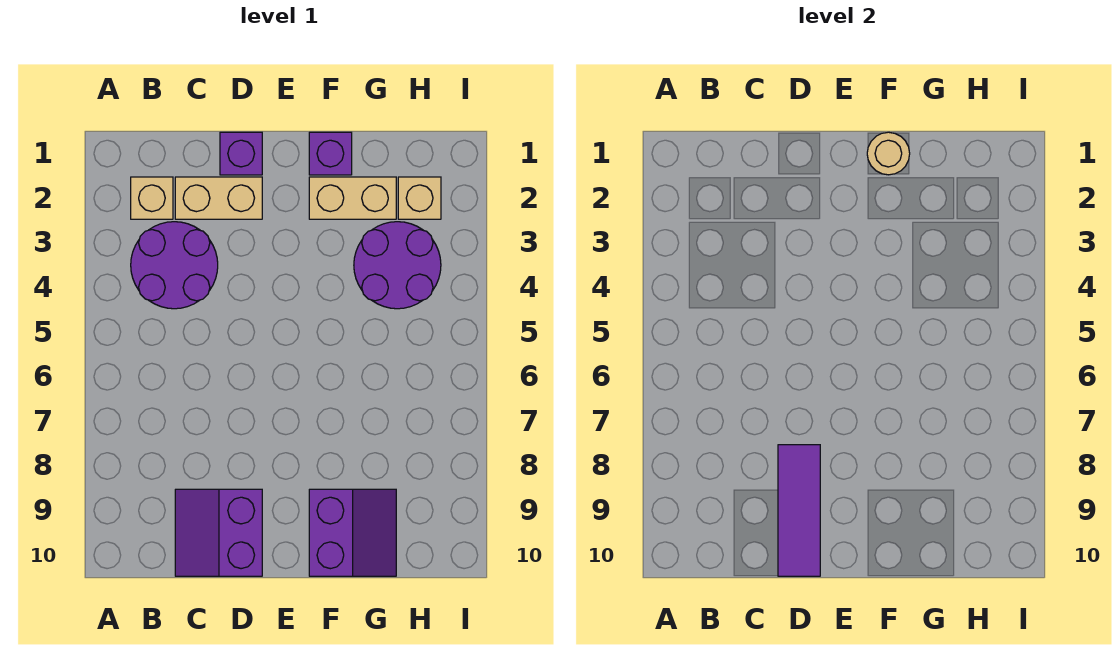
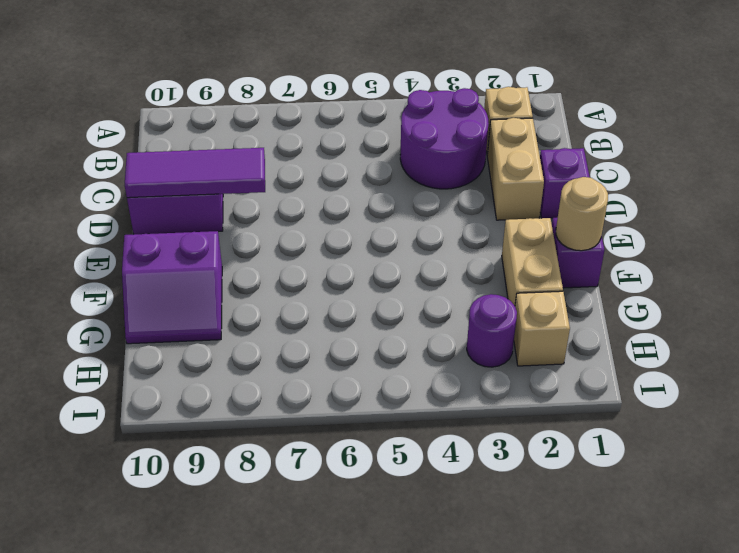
purple 2x2 round brick [354,222,441,309] -> purple 1x1 round brick [467,294,517,367]

